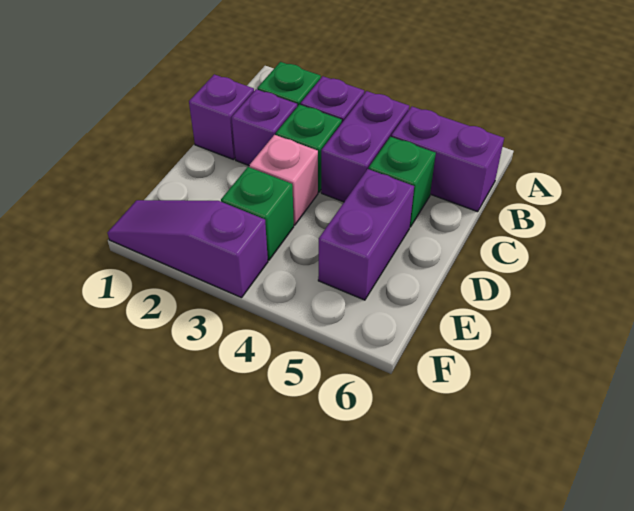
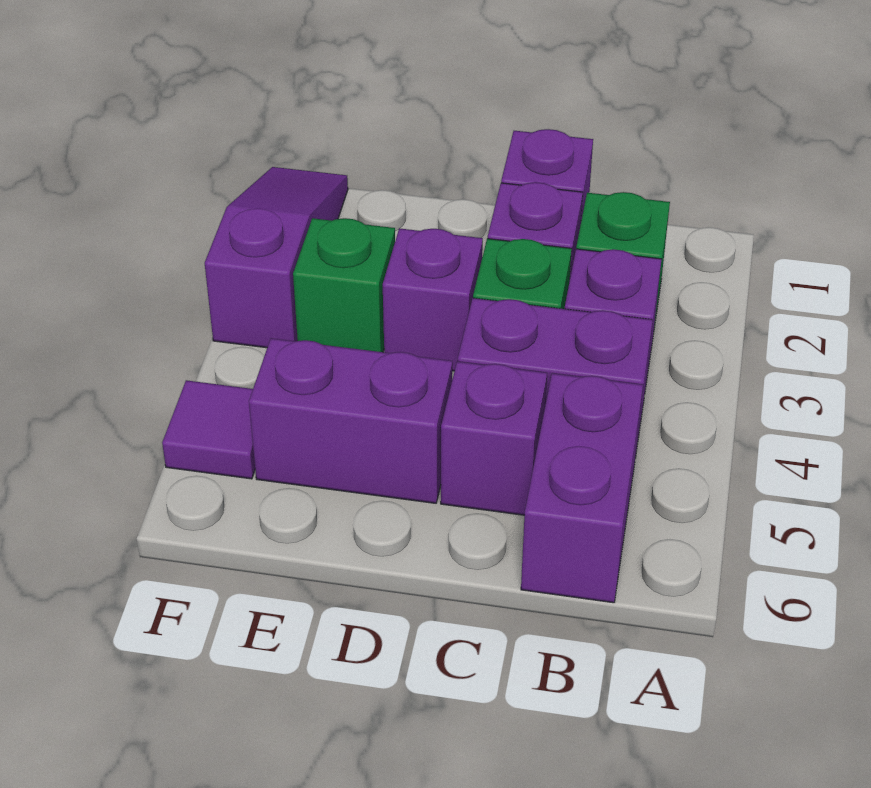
green 1x1 brick [369,137,436,227] -> purple 1x1 brick [441,361,547,515]
pink 1x1 brick [249,135,318,225] -> purple 1x1 brick [383,228,483,371]
none -> purple 1x1 tile [162,380,255,479]

